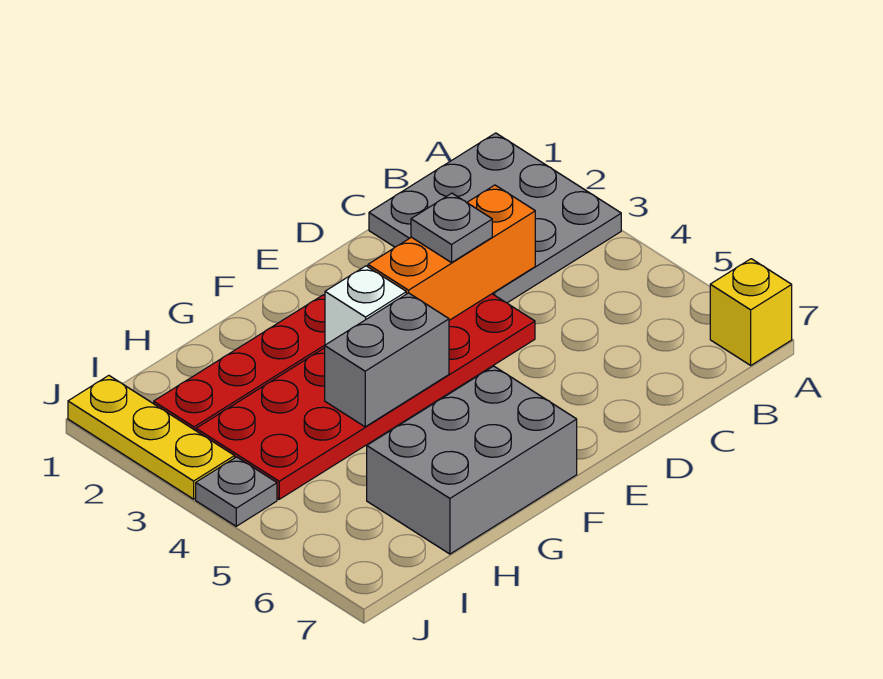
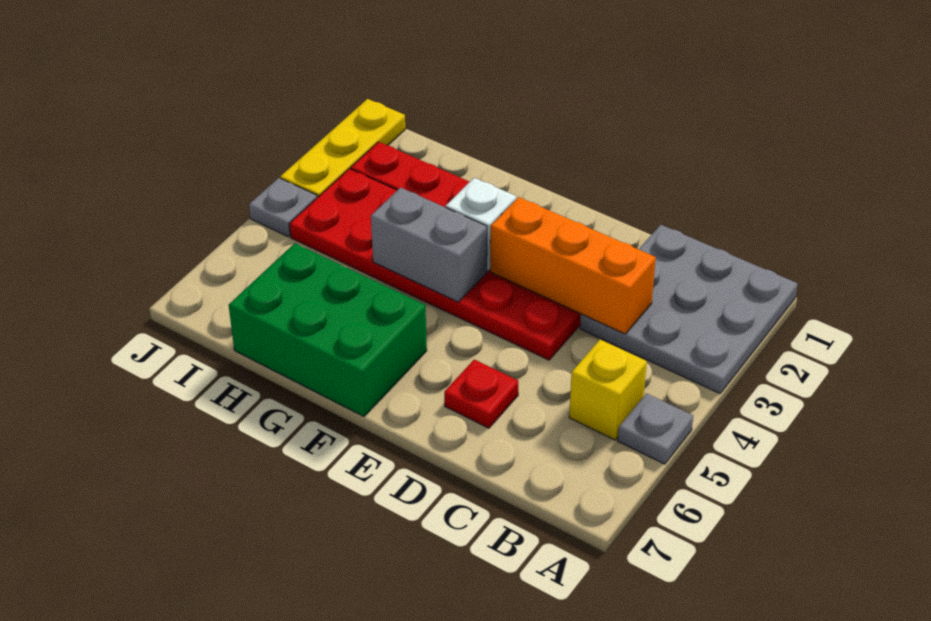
yellow 1x1 brick [710,259,792,365] -> yellow 1x1 brick moved to [569,340,647,440]
grey 1x1 plate [411,193,492,263] -> grey 1x1 plate moved to [618,393,693,464]
none -> red 1x1 plate [444,360,518,428]
grey 2x3 brick [367,366,577,554] -> green 2x3 brick [229,243,427,416]

